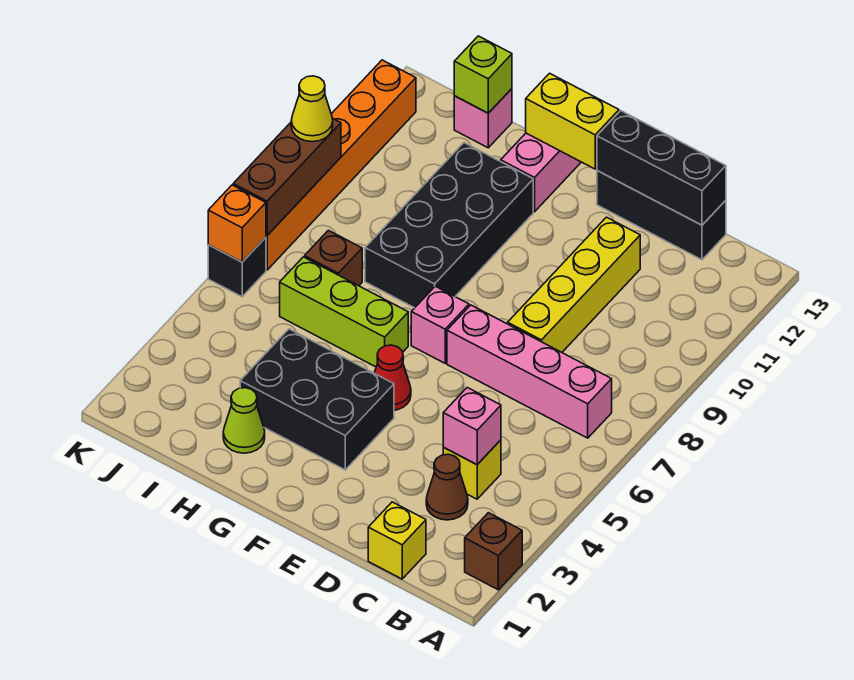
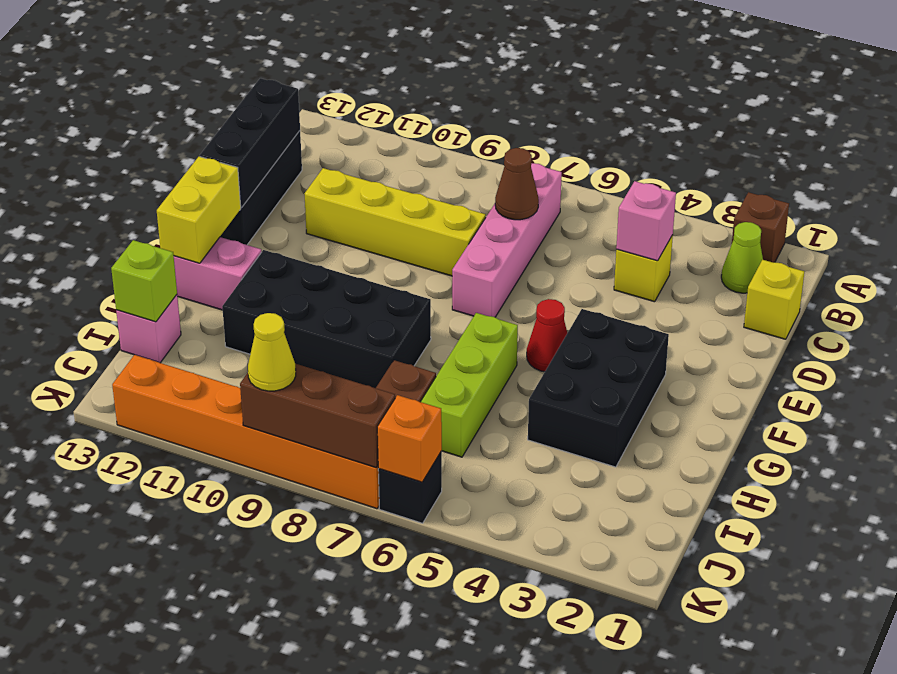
brown 1x1 cone [426,454,468,520] -> brown 1x1 cone moved to [495,148,539,220]
pink 1x1 brick [411,286,469,363] -> none
lime 1x1 cone [223,388,265,453] -> lime 1x1 cone moved to [721,222,763,293]

